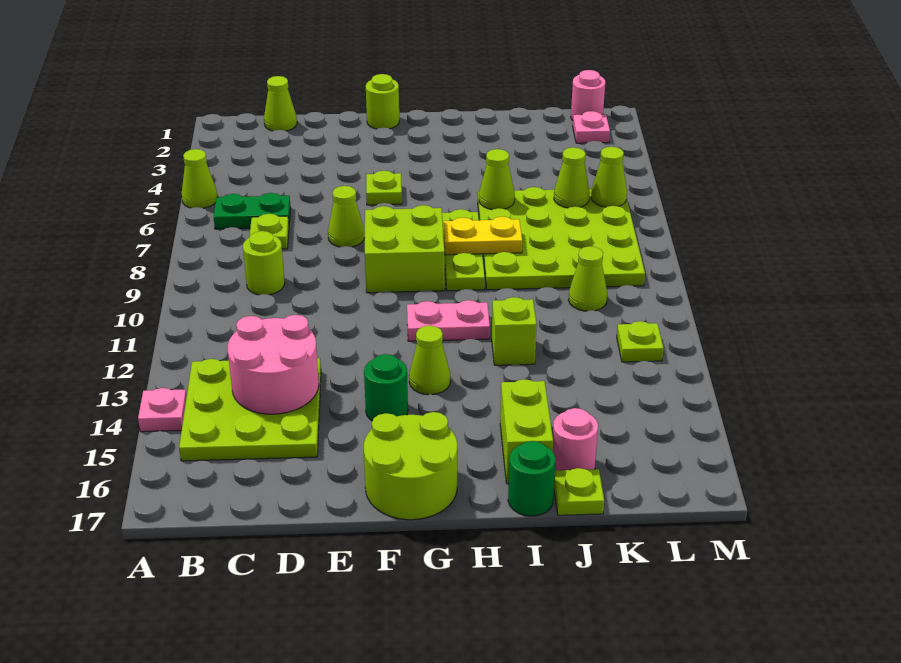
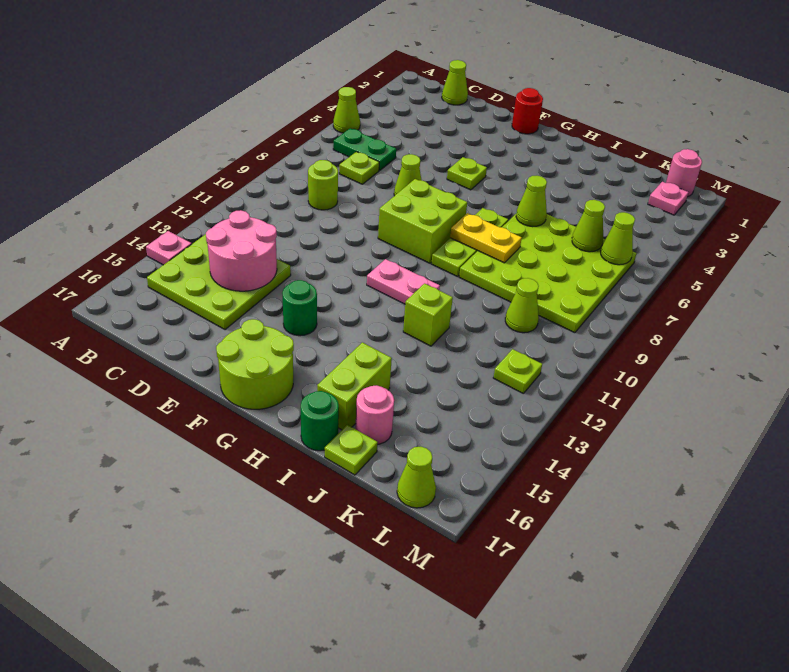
lime 1x1 round brick [366,74,399,129] -> red 1x1 round brick [512,88,543,134]
lime 1x1 cone [409,326,450,395] -> lime 1x1 cone moved to [397,446,436,508]

